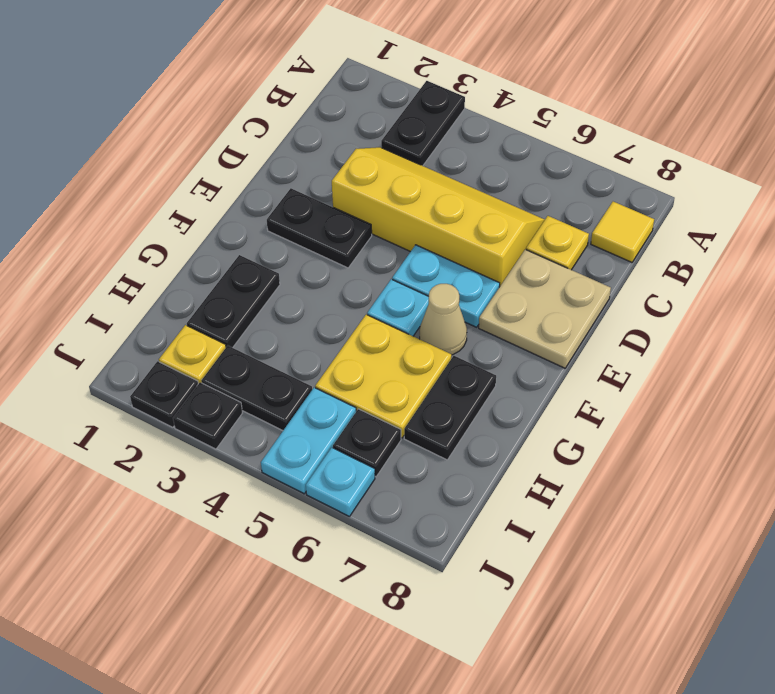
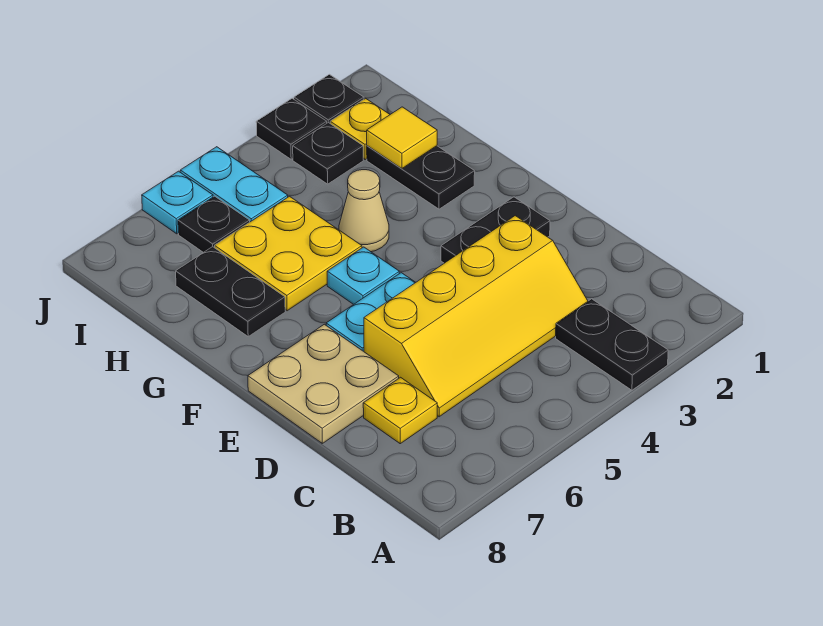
yellow 1x1 tile [591,202,654,262] -> yellow 1x1 tile moved to [367,107,437,169]
tan 1x1 cone [420,284,467,355] -> tan 1x1 cone moved to [339,170,389,252]
black 1x2 plate [201,345,312,431] -> black 1x1 plate [293,123,363,184]

